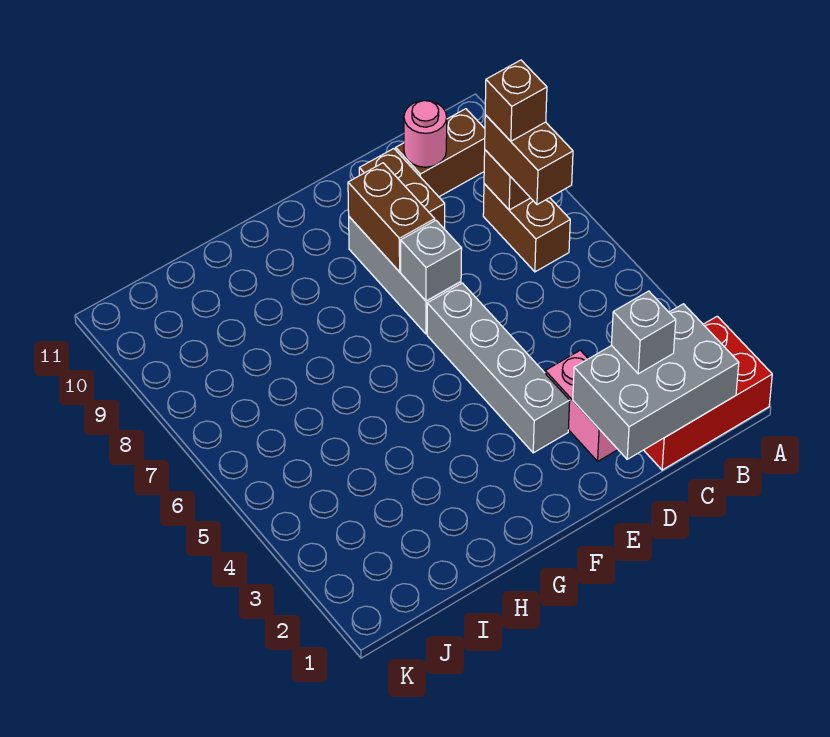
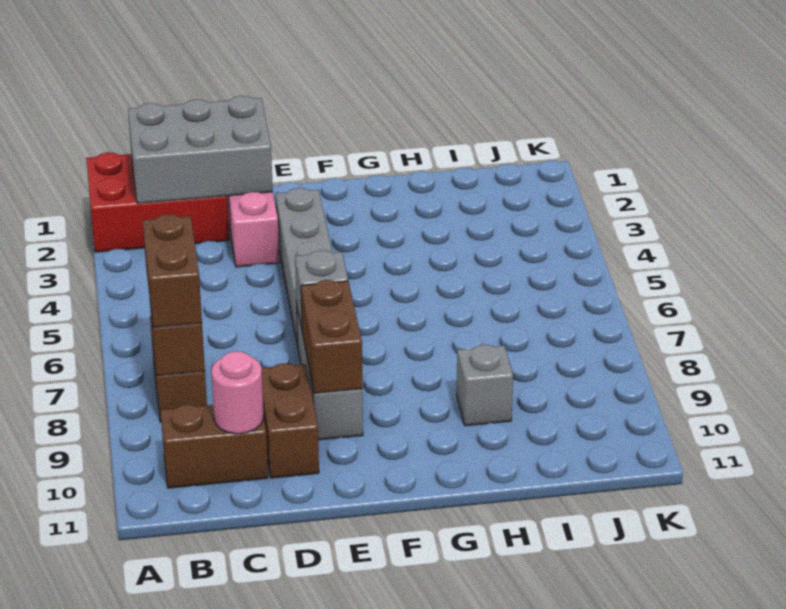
brown 1x1 brick [485,60,547,141] -> none
grey 1x1 brick [611,291,676,374] -> grey 1x1 brick moved to [457,345,513,426]

